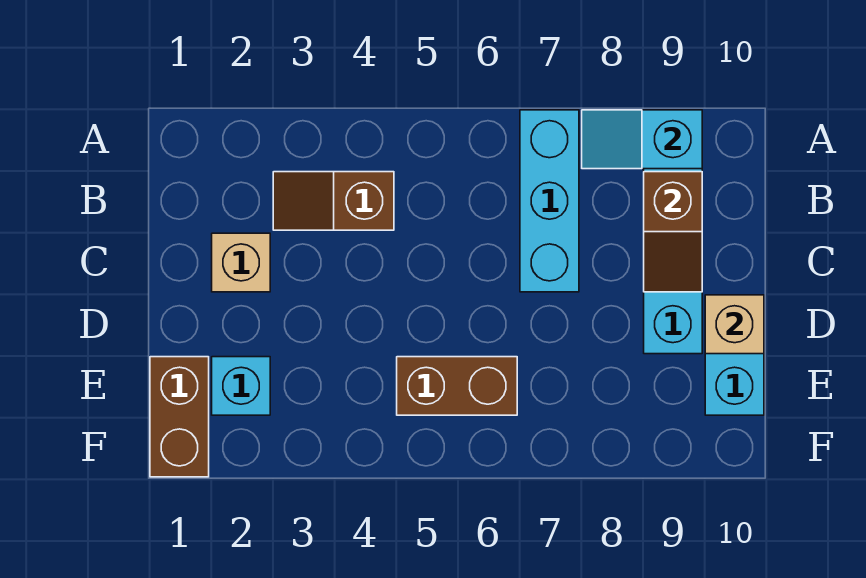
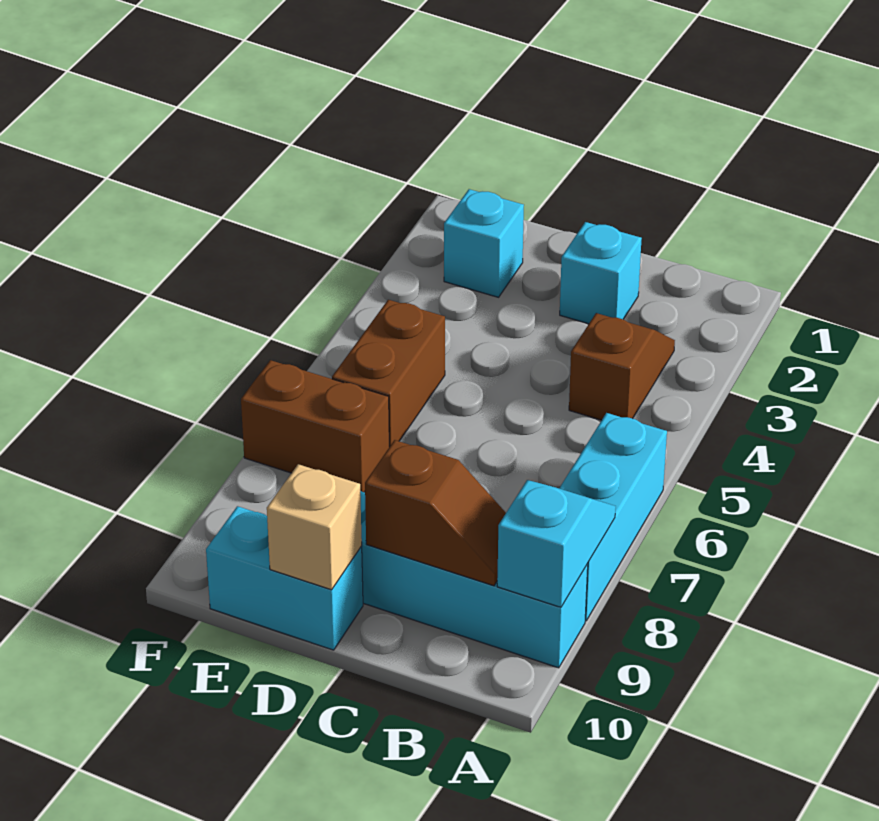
cyan 1x3 brick [520,110,579,292] -> cyan 1x3 brick turned to [559,413,667,621]
brown 1x2 slope [644,172,702,292] -> brown 1x2 slope turned to [365,440,506,586]
tan 1x1 brick [212,233,270,292] -> cyan 1x1 brick [560,222,642,324]
brown 1x2 brick [150,357,209,477] -> brown 1x2 brick moved to [241,360,389,492]

